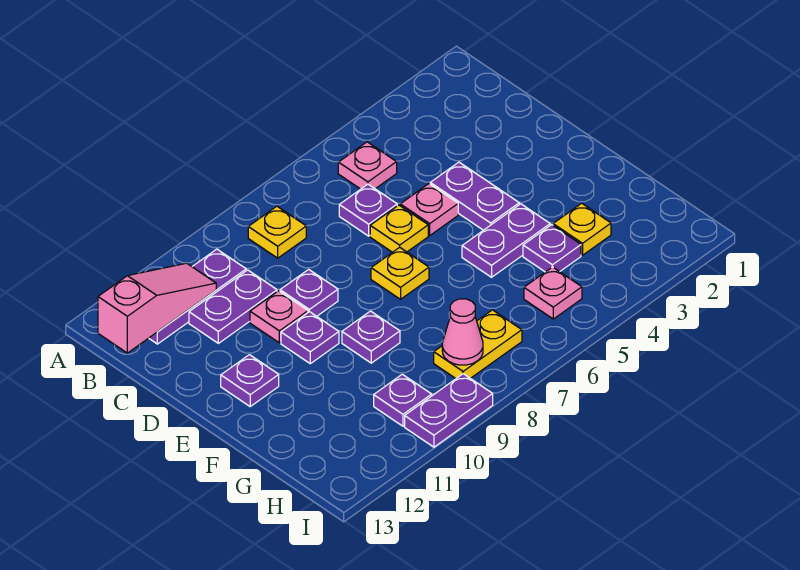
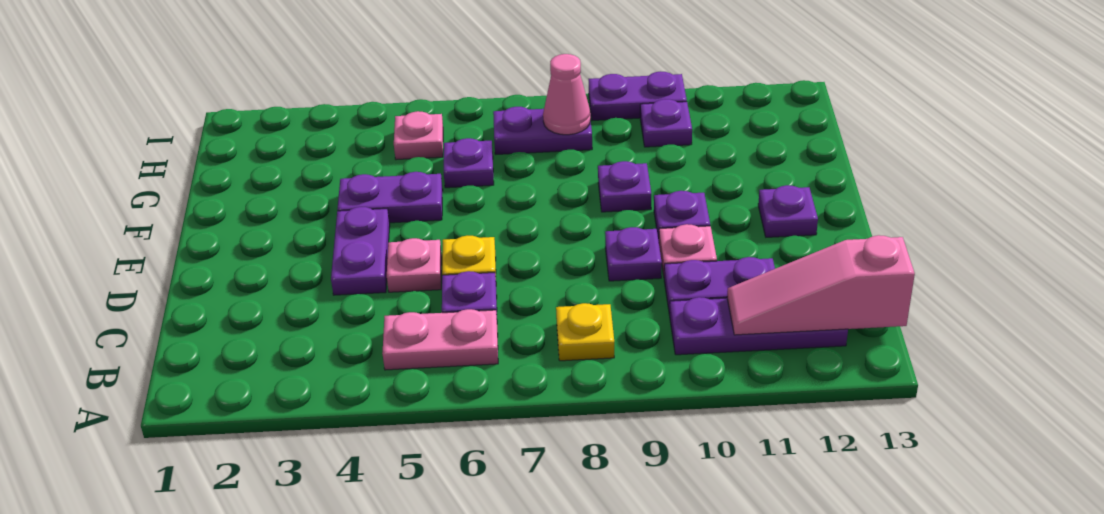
pink 1x1 plate [338,142,397,189] -> pink 1x2 plate [382,309,498,370]
yellow 1x1 plate [371,247,429,299] -> none
yellow 1x1 plate [553,203,611,255] -> none
purple 1x1 plate [523,225,581,272] -> purple 1x1 plate moved to [444,138,494,188]
yellow 1x2 plate [434,310,522,378] -> purple 1x2 plate [493,107,592,154]

